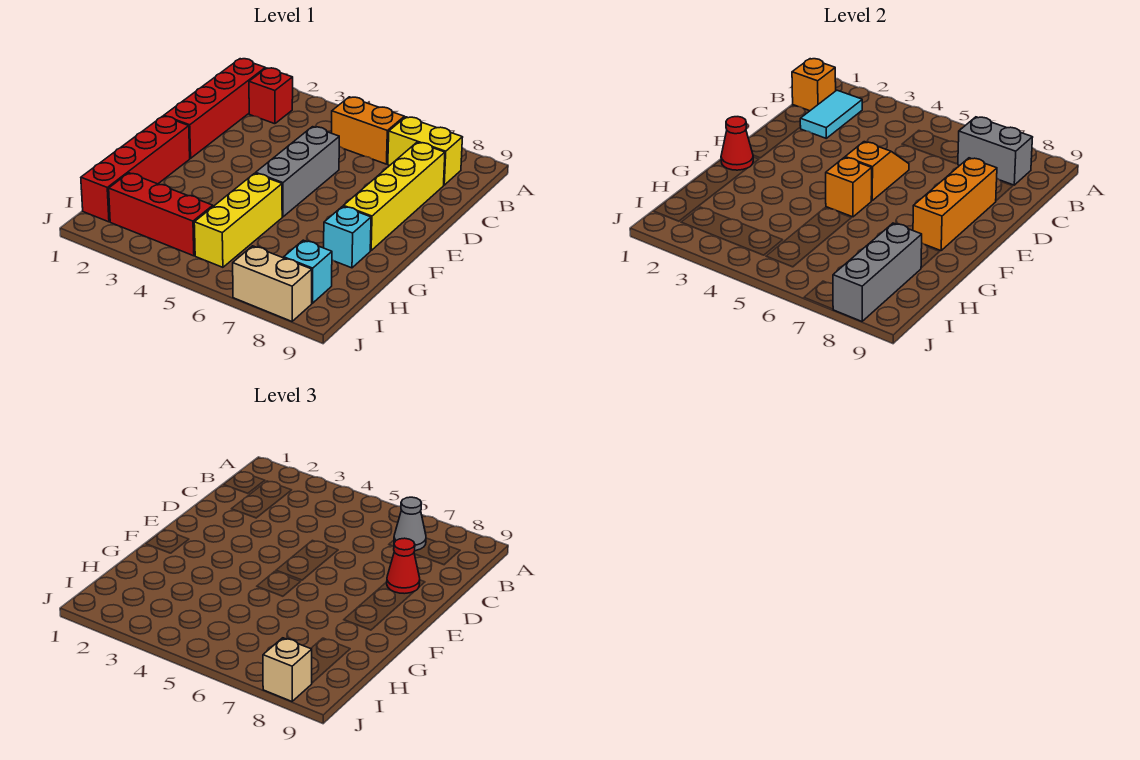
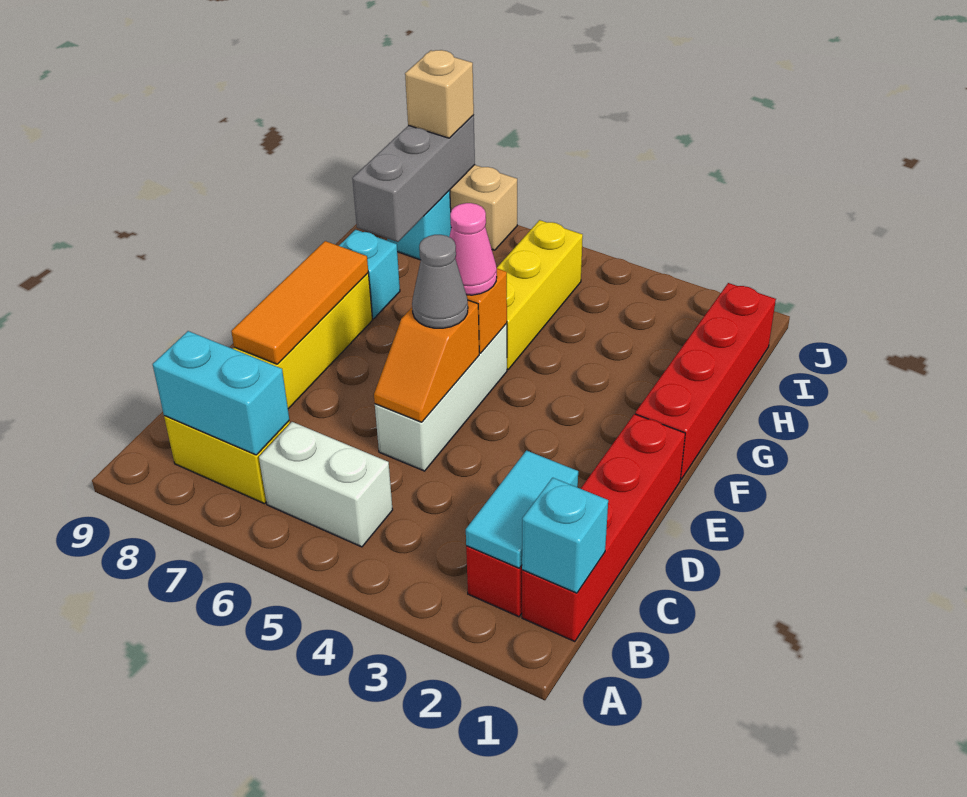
orange 1x1 brick [792,59,836,111] -> cyan 1x1 brick [522,478,608,593]
orange 1x2 brick [332,97,404,164] -> white 1x2 brick [259,422,393,547]
grey 1x2 brick [958,117,1033,185] -> cyan 1x2 brick [153,331,289,455]
grey 1x1 cone [394,497,426,551] -> grey 1x1 cone moved to [412,235,468,328]
grey 1x3 brick [256,127,339,217] -> white 1x3 brick [375,323,507,471]
orange 1x3 brick [913,158,997,251] -> orange 1x3 tile [231,241,368,364]
red 1x1 cone [387,538,420,594] -> none
red 1x1 cone [721,117,753,170] -> none
none -> pink 1x1 cone [450,203,497,295]
red 1x3 brick [109,173,213,256] -> none

